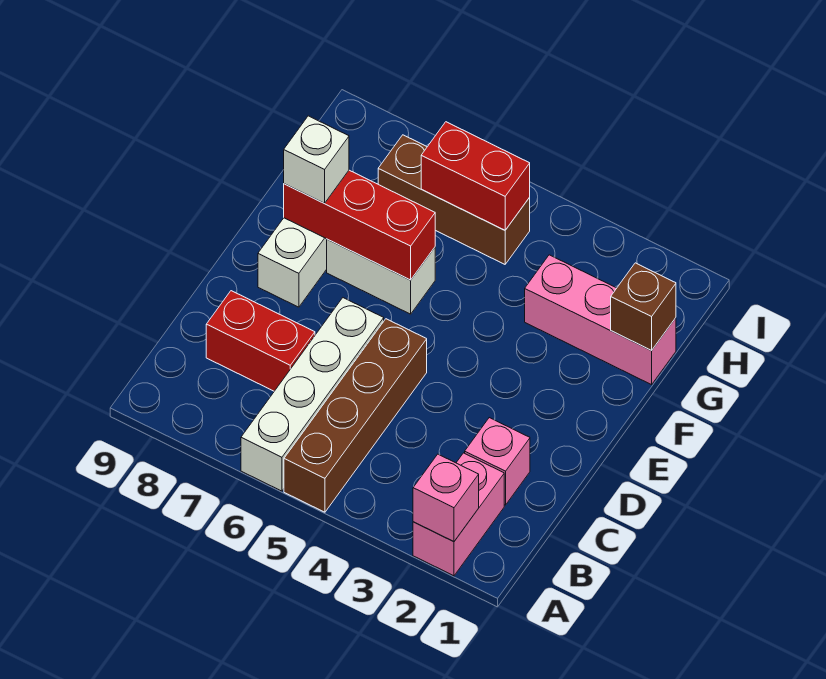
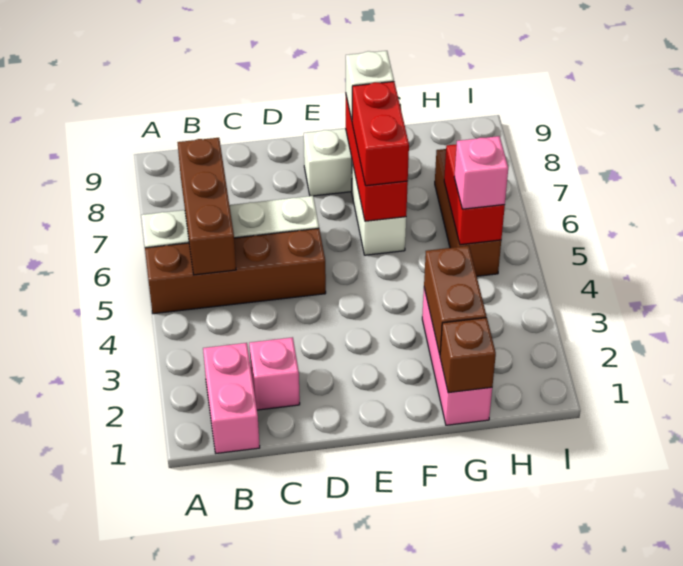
pink 1x2 brick [413,453,504,576] -> pink 1x2 brick turned to [203,343,260,453]
pink 1x1 brick [413,454,479,542] -> pink 1x1 brick moved to [454,136,508,209]
none -> brown 1x3 brick [177,138,236,275]
red 1x2 brick [206,291,315,391] -> red 1x2 brick moved to [352,82,409,186]
none -> brown 1x2 brick [424,246,486,354]

